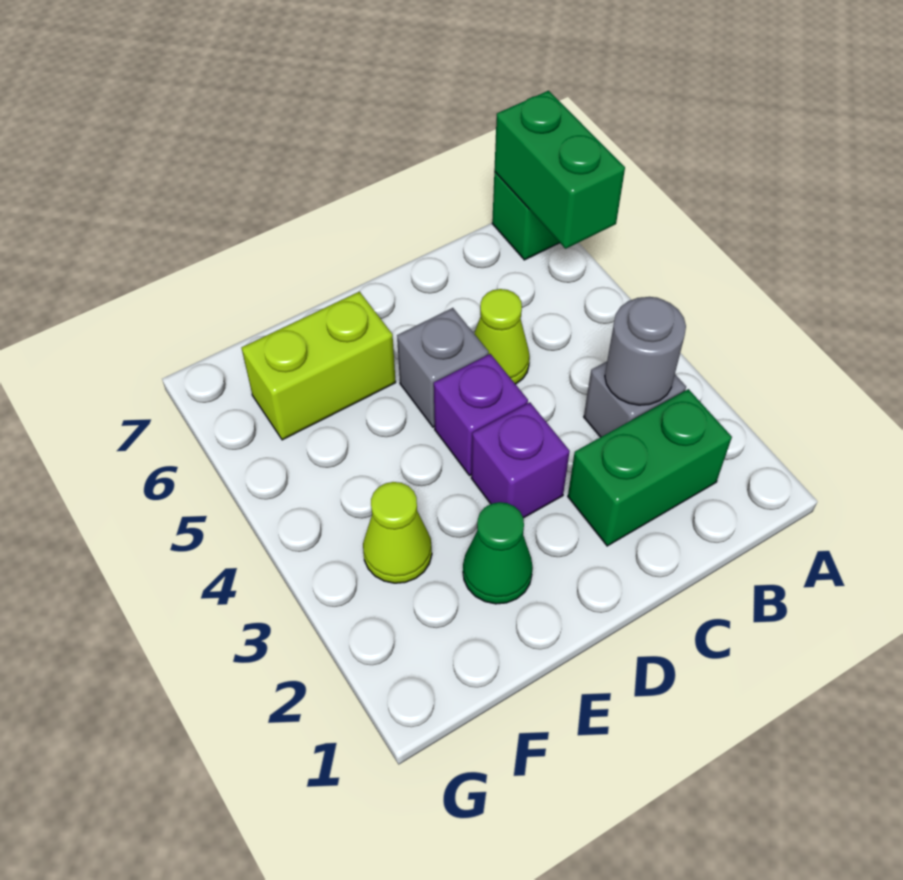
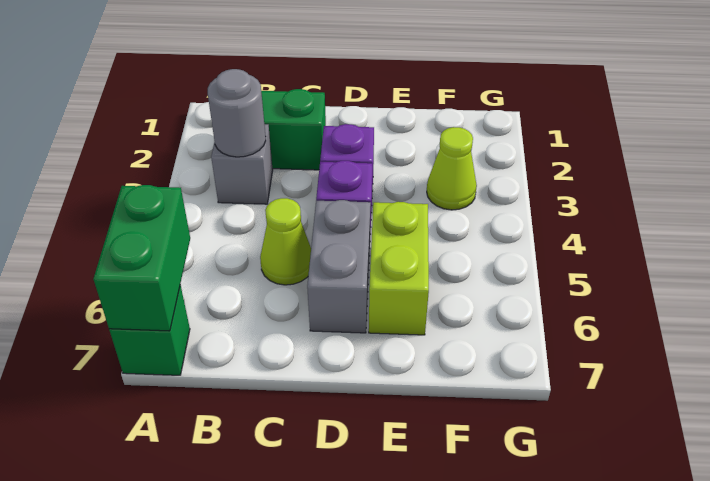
grey 1x1 brick [397,308,489,427] -> grey 1x2 brick [307,200,371,333]
green 1x1 cone [463,502,533,604] -> none
lime 1x2 brick [242,292,396,440] -> lime 1x2 brick turned to [369,202,429,335]

